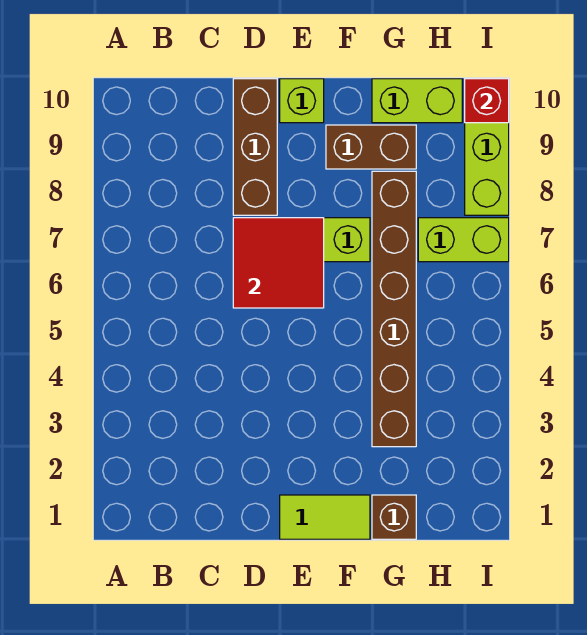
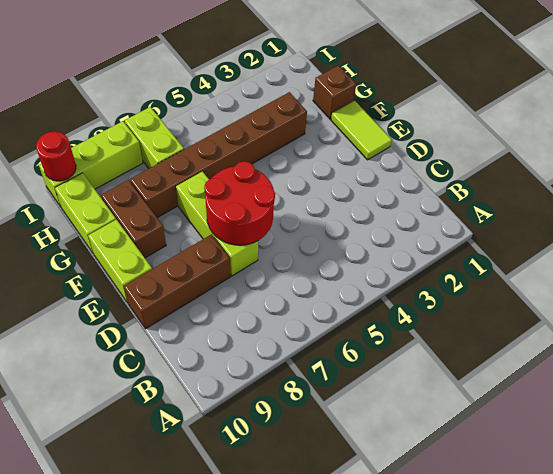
red 2x2 tile [233,218,324,308] -> red 2x2 round brick [204,161,275,245]
lime 1x1 brick [280,79,324,123] -> lime 1x2 brick [88,220,152,303]
red 1x1 brick [465,79,509,123] -> red 1x1 round brick [36,132,76,181]

